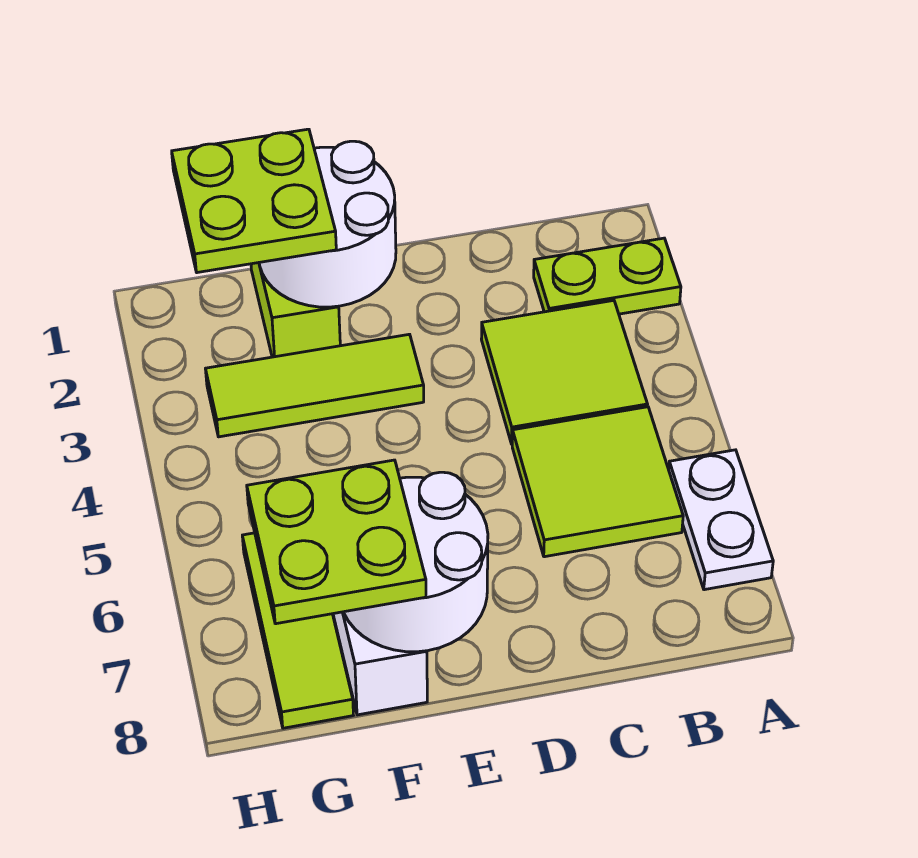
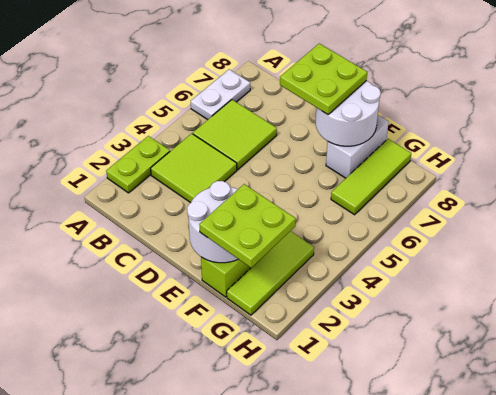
lime 1x2 plate [534,238,681,314] -> lime 1x2 plate turned to [106,136,170,193]
lime 1x3 tile [206,334,424,437] -> lime 1x3 tile turned to [227,231,314,315]
lime 2x2 plate [247,460,426,624] -> lime 2x2 plate moved to [280,44,367,114]

